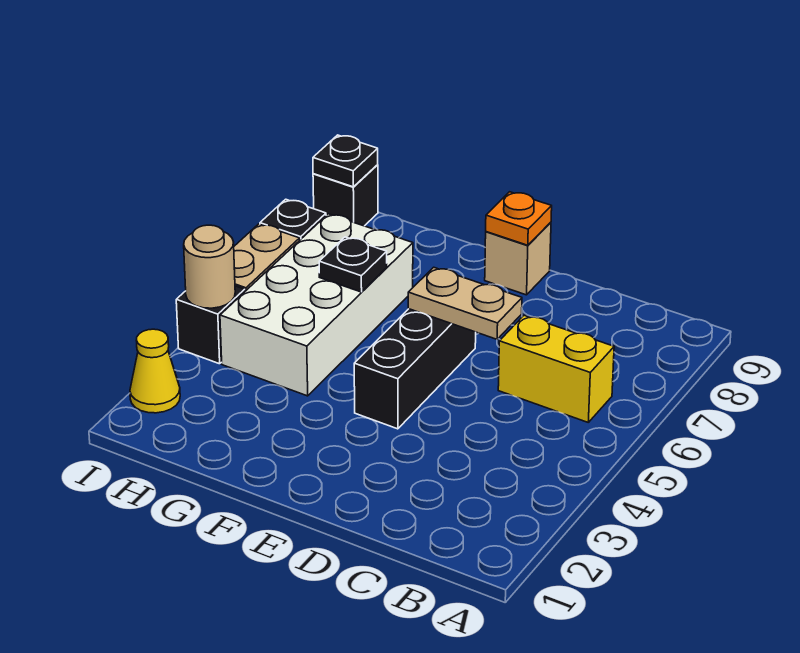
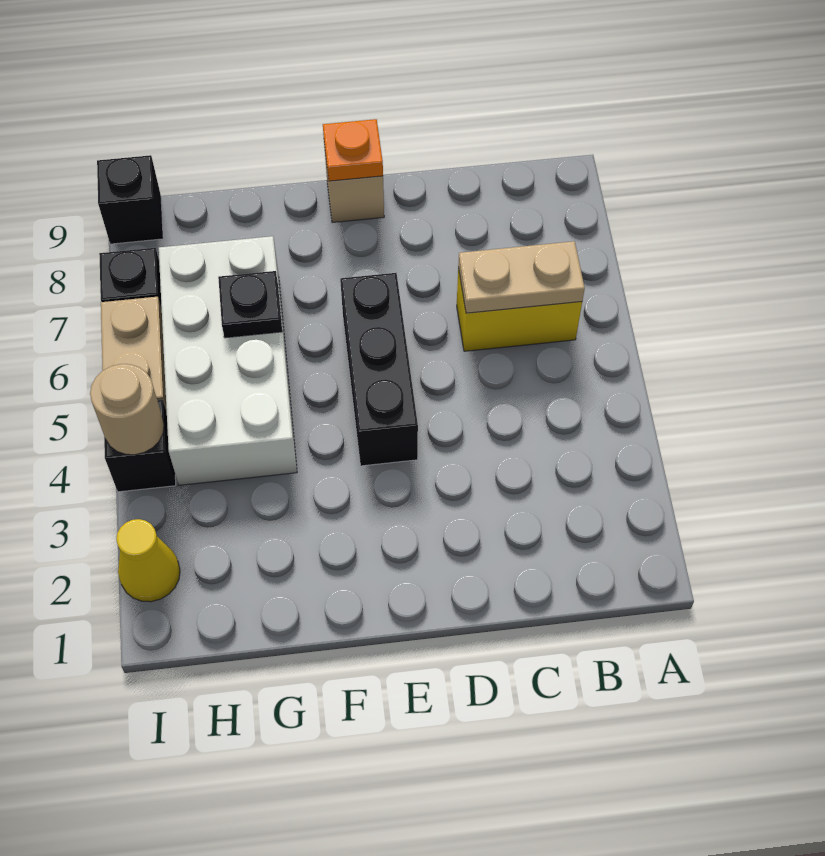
tan 1x2 plate [408,267,522,339] -> tan 1x2 plate moved to [458,241,585,313]
black 1x1 plate [313,135,378,187] -> none

